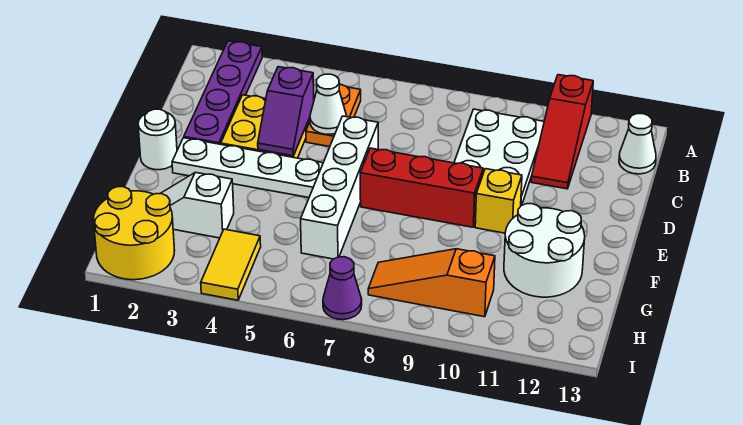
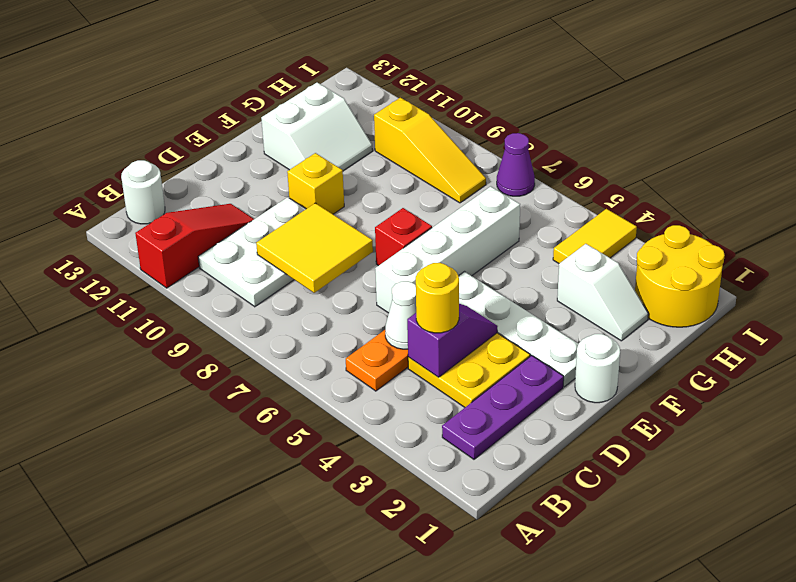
purple 1x4 plate [184,41,262,144] -> purple 1x3 plate [442,356,564,459]
white 1x1 cone [619,114,656,174] -> white 1x1 round brick [121,160,165,224]
none -> yellow 1x1 round brick [416,263,459,333]
none -> yellow 2x2 tile [256,203,373,293]
red 1x3 brick [360,148,483,227] -> red 1x1 brick [375,208,432,266]
white 2x2 round brick [504,204,585,297] -> white 2x2 slope [261,82,373,171]
orange 1x3 slope [368,249,495,317] -> yellow 1x3 slope [374,98,486,203]

